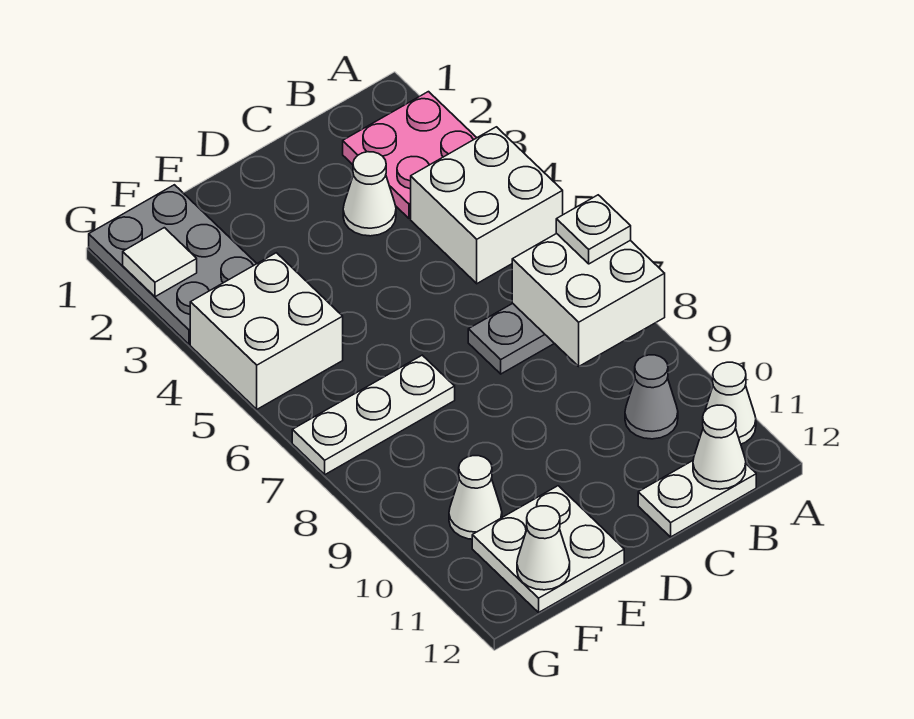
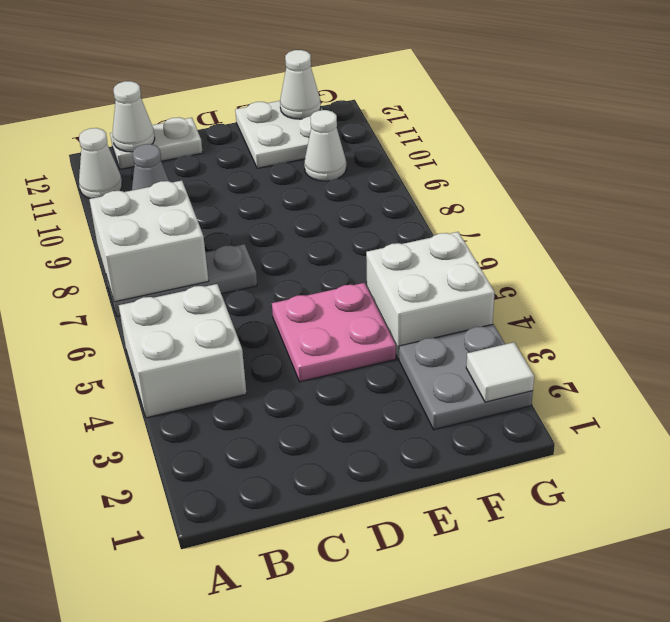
pink 2x2 plate [343,92,477,218] -> pink 2x2 plate moved to [272,283,396,382]
white 1x1 plate [556,195,631,264] -> none
white 1x1 cone [343,152,396,236] -> none
white 1x3 plate [292,355,455,475] -> none
grey 2x3 plate [89,185,257,344] -> grey 2x2 plate [399,324,533,430]

